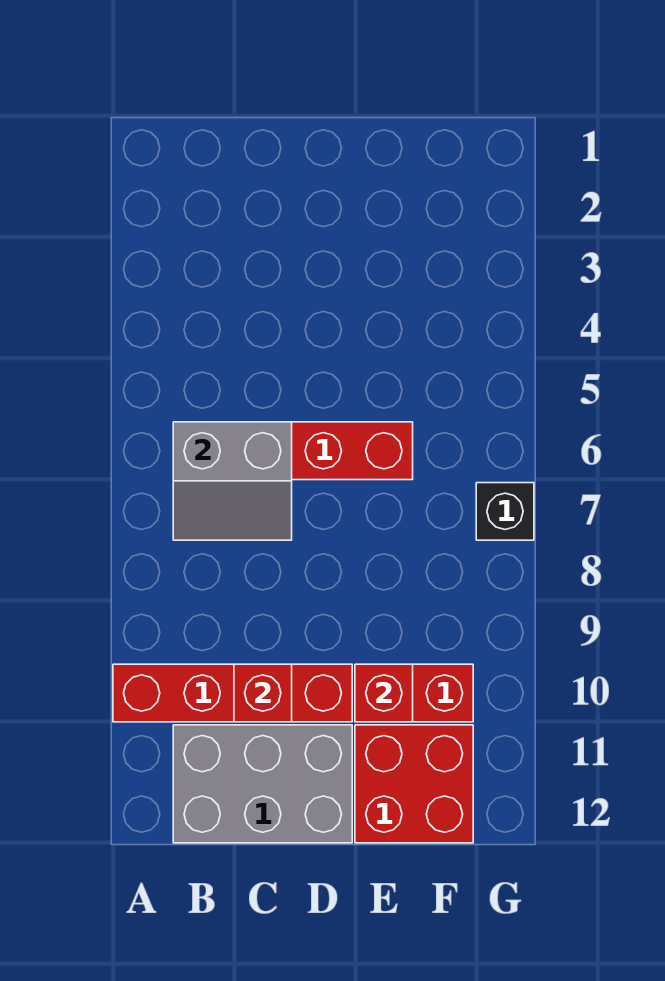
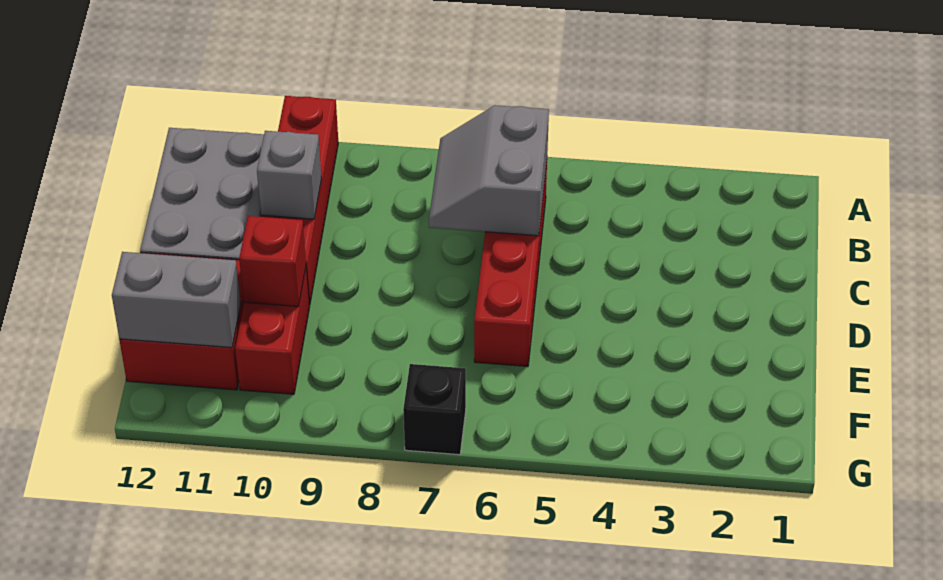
red 1x1 brick [234,664,292,722] -> grey 1x1 brick [257,131,321,219]
none -> grey 1x2 brick [112,252,241,348]

